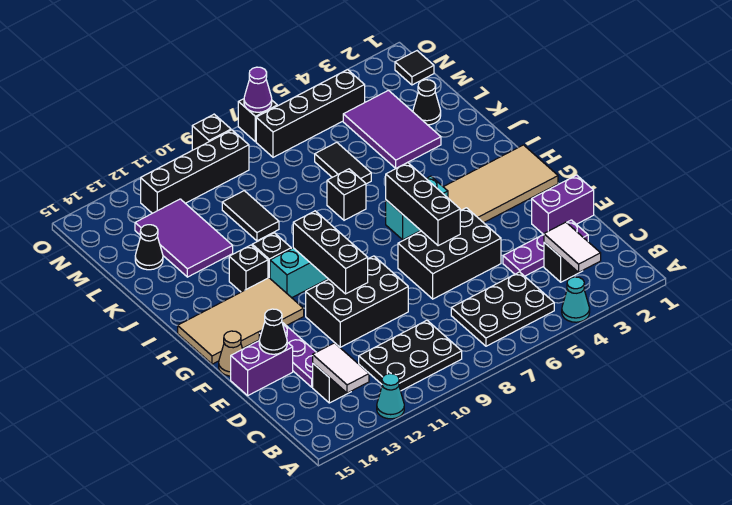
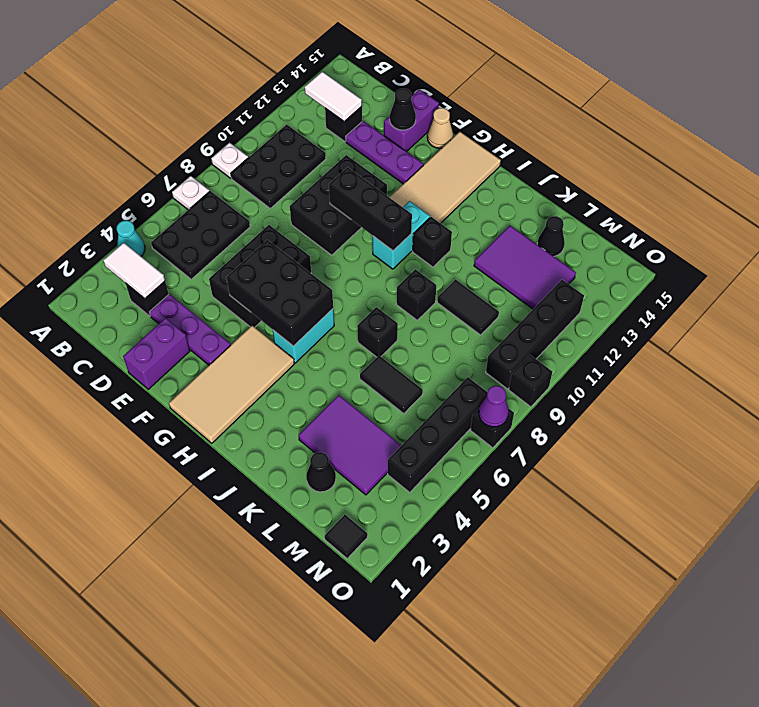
none -> white 1x1 plate [172,176,210,210]
none -> white 1x1 plate [211,143,248,178]
cyan 1x1 cone [377,374,404,419] -> none
purple 1x3 plate [503,220,588,276] -> purple 1x3 plate turned to [150,294,231,365]
black 1x3 brick [386,163,460,246] -> black 2x3 brick [227,240,333,346]
black 1x1 brick [229,245,268,292] -> black 1x1 brick moved to [397,269,436,320]

